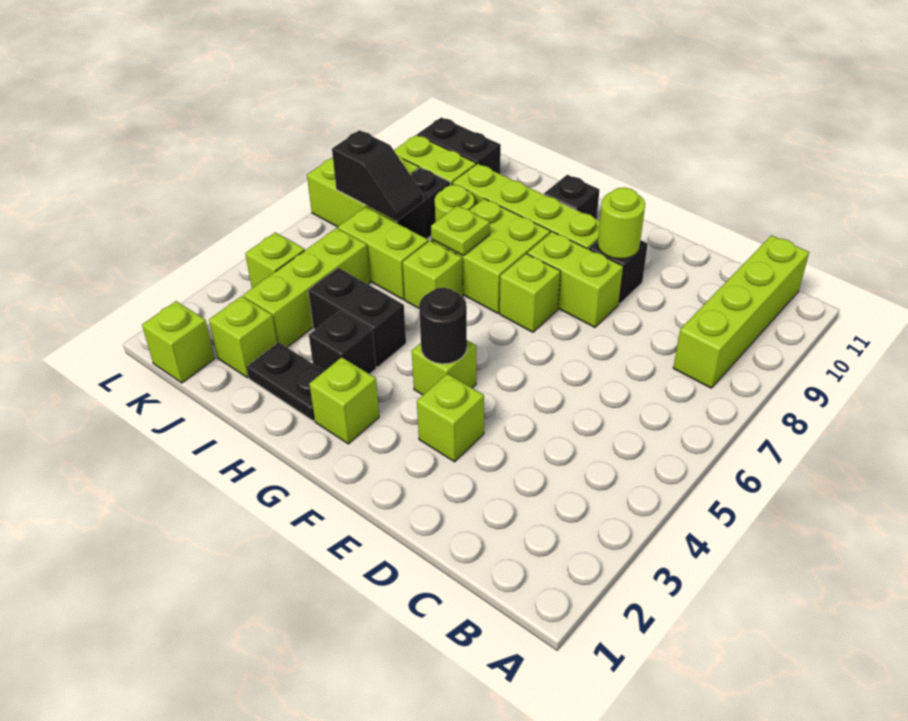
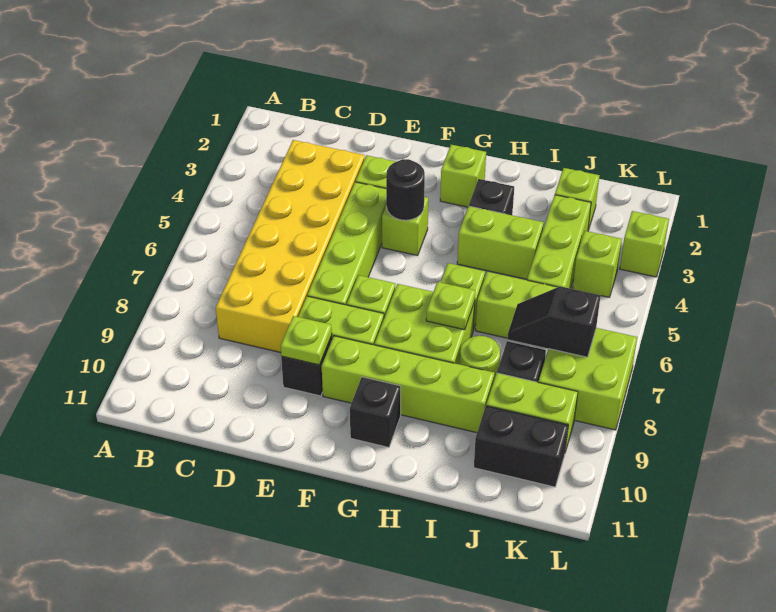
lime 1x4 brick [673,235,809,388] -> lime 1x4 brick moved to [307,182,386,305]
none -> yellow 2x6 brick [216,140,365,352]
lime 1x1 round brick [598,187,645,259] -> lime 1x1 plate [280,316,332,365]
black 1x2 plate [247,342,324,421] -> none
black 1x2 brick [308,268,406,367] -> lime 1x2 brick [457,206,544,279]
lime 1x1 brick [142,301,215,383] -> lime 1x1 brick moved to [620,211,669,277]

